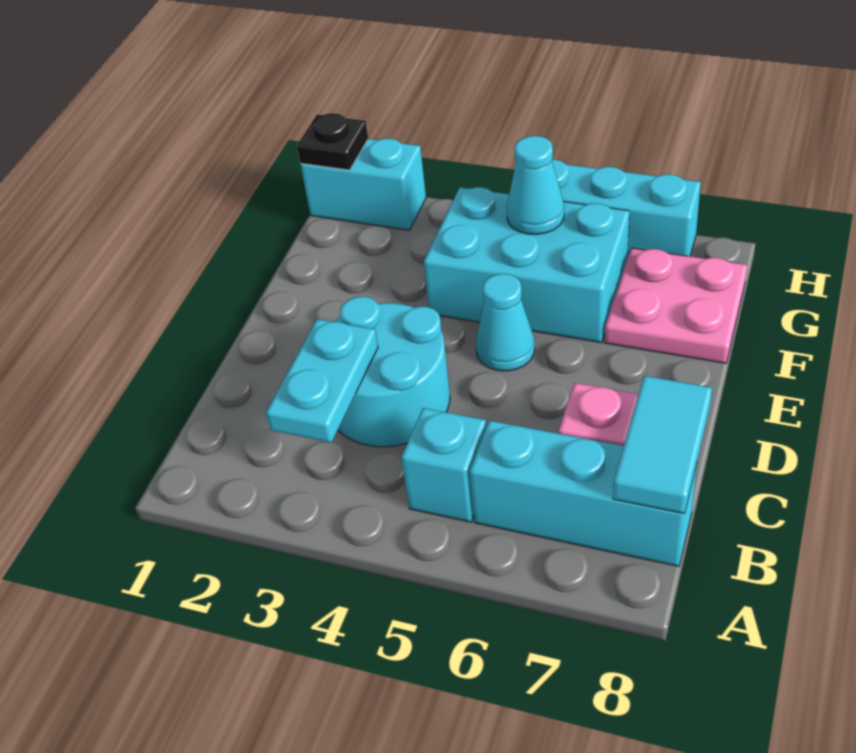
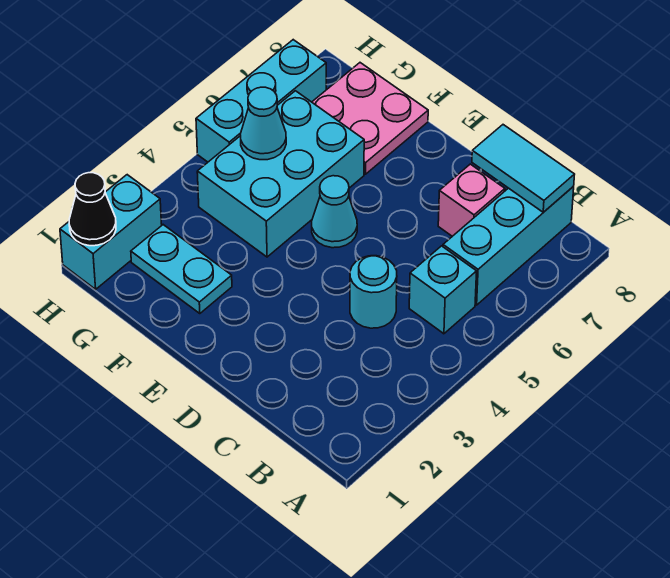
cyan 1x2 plate [266,319,378,442] -> cyan 1x2 plate moved to [131,225,232,314]
cyan 2x2 round brick [334,297,450,447] -> cyan 1x1 round brick [350,256,397,328]
black 1x1 plate [297,113,368,170] -> black 1x1 cone [69,173,116,246]

